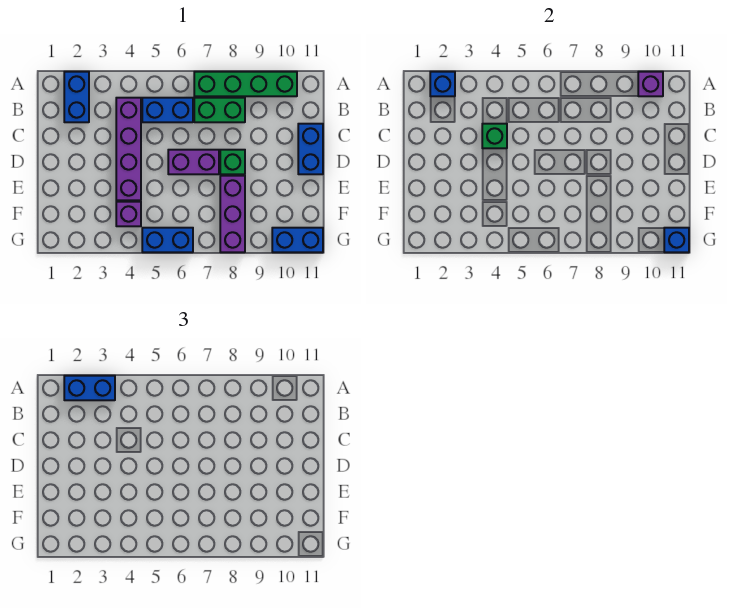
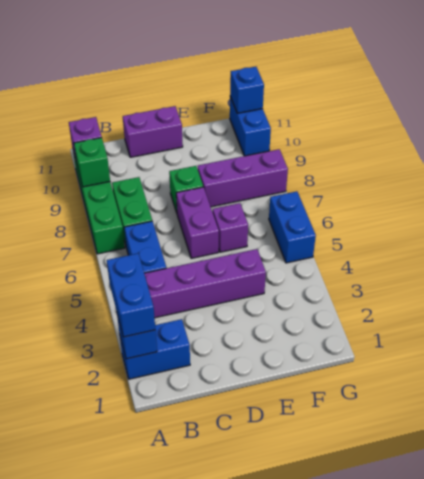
green 1x1 brick [482,124,507,148] -> green 1x1 brick moved to [74,138,110,187]
blue 1x2 brick [298,124,323,174] -> purple 1x2 brick [123,106,183,157]
purple 1x1 brick [116,202,141,226] -> purple 1x1 brick moved to [213,203,248,252]

